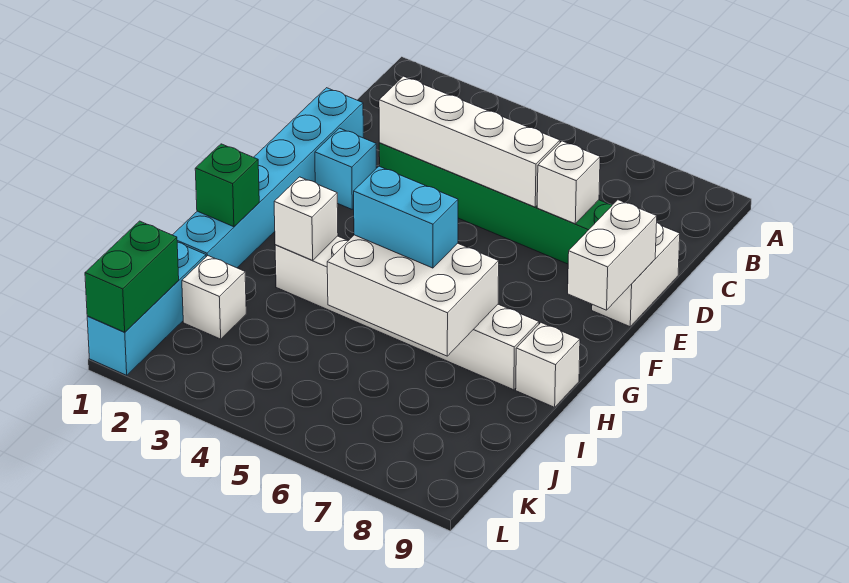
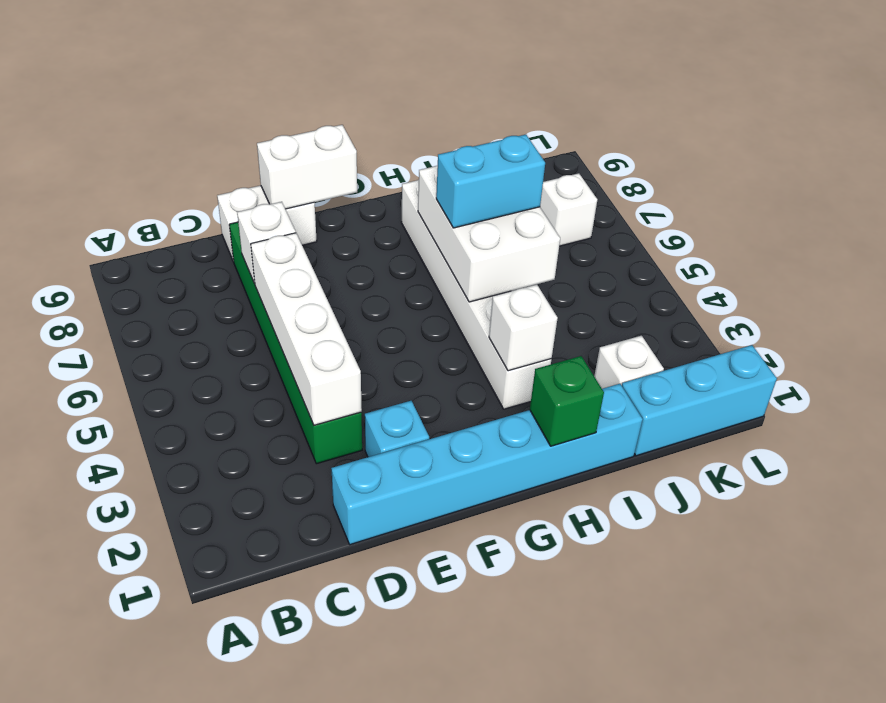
cyan 1x2 brick [354,166,458,268] -> cyan 1x2 brick turned to [436,135,545,228]
white 1x1 brick [516,323,580,407] -> white 1x1 brick moved to [540,173,597,246]
green 1x2 brick [85,221,179,332] -> none

